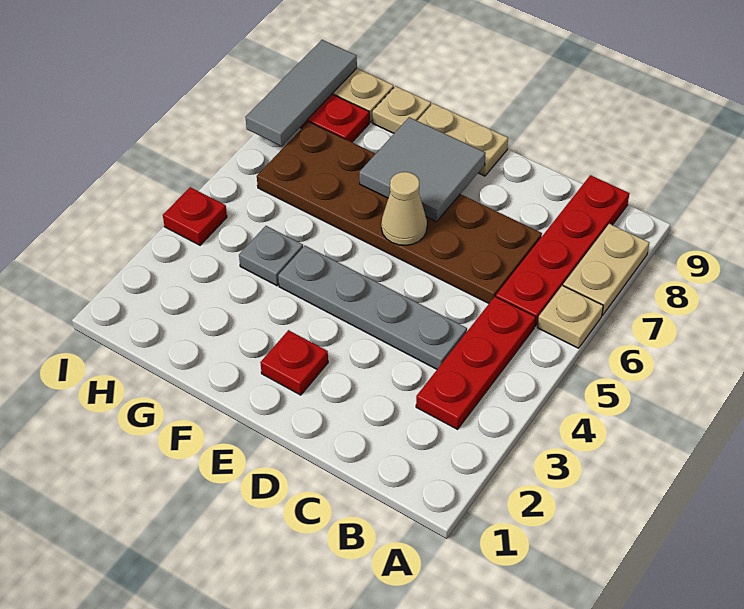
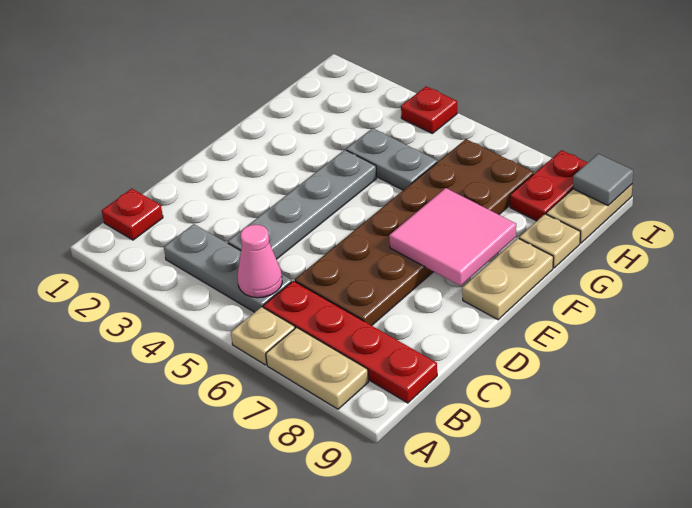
red 1x3 plate [416,297,535,429] -> grey 1x3 plate [164,224,292,312]
none -> pink 1x1 cone [238,225,282,298]
red 1x1 plate [260,330,328,395] -> red 1x1 plate moved to [102,189,163,240]
tan 1x1 cone [381,172,427,245] -> none
grey 2x2 tile [359,117,486,222] -> pink 2x2 tile [389,188,516,286]
grey 1x1 plate [239,226,303,286] -> grey 1x2 plate [346,128,437,190]
grey 1x3 tile [245,40,357,146] -> grey 1x1 tile [573,154,633,205]

